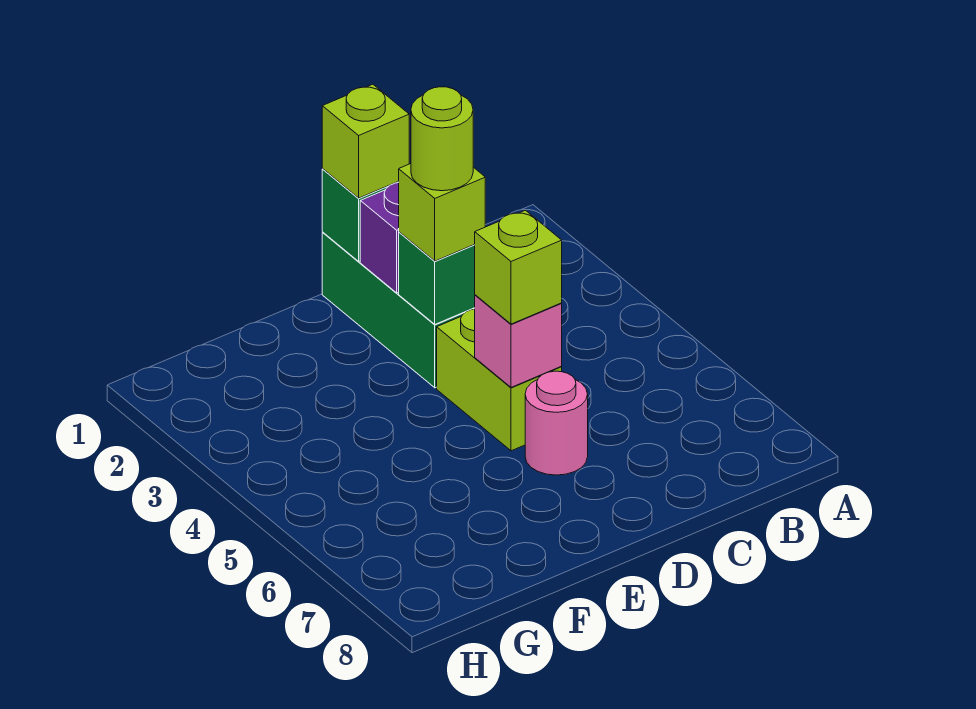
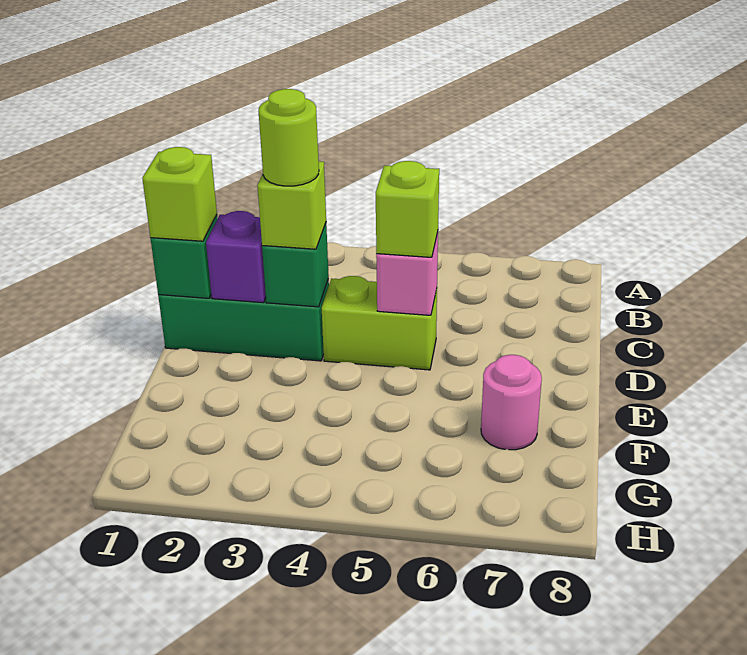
pink 1x1 round brick [525,371,588,475] -> pink 1x1 round brick moved to [481,355,542,450]

